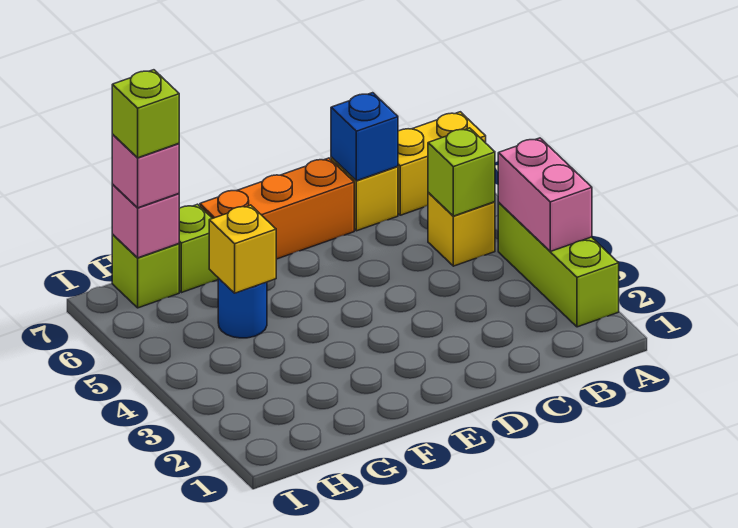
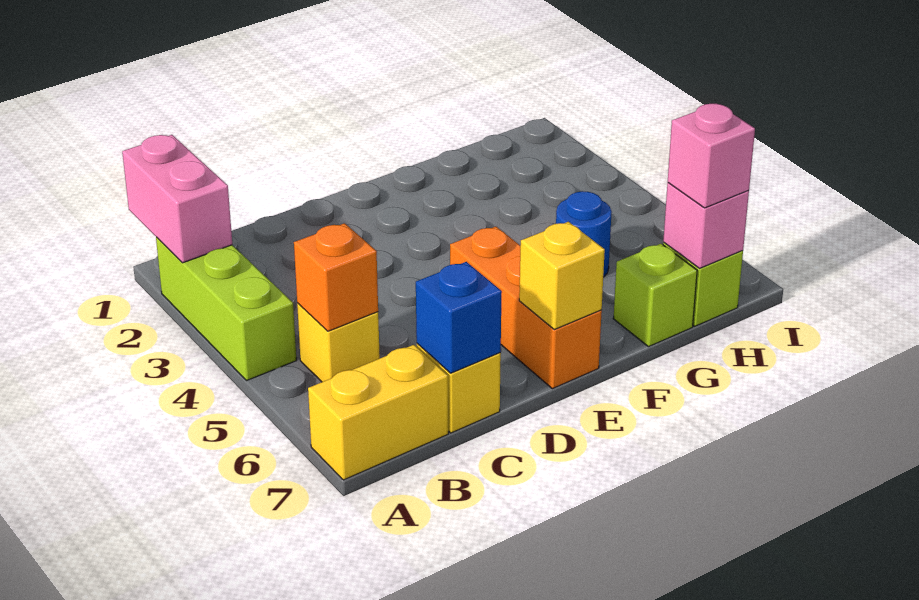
pink 1x2 brick [498,138,592,251] -> pink 1x2 brick moved to [122,135,232,263]
lime 1x1 brick [428,128,495,216] -> orange 1x1 brick [294,223,378,331]
orange 1x3 brick [200,158,354,259] -> orange 1x3 brick turned to [450,227,602,389]
yellow 1x1 brick [209,205,276,293] -> yellow 1x1 brick moved to [519,222,605,330]
lime 1x1 brick [112,70,179,158] -> none

